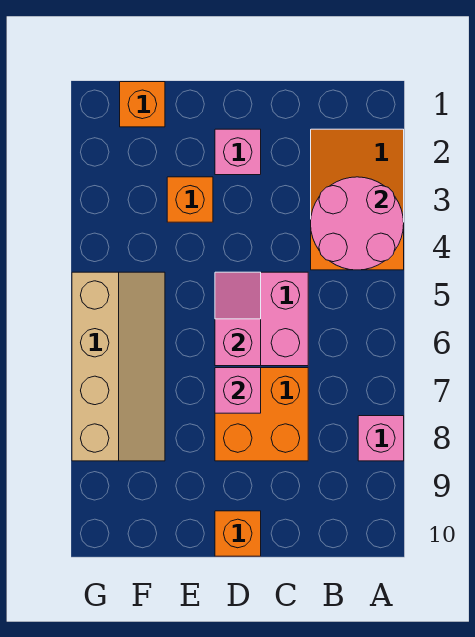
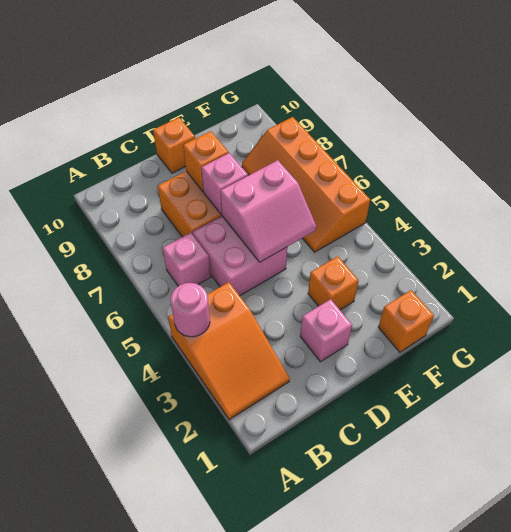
pink 2x2 round brick [311,177,404,270] -> pink 1x1 round brick [170,283,210,337]
pink 1x1 brick [358,416,404,461] -> pink 1x1 brick moved to [163,233,211,286]
pink 1x2 slope [215,272,261,366] -> pink 2x2 slope [220,160,316,262]
none -> orange 1x1 brick [183,131,229,191]
tan 2x4 slope [72,272,165,461] -> orange 2x4 slope [242,117,370,252]

